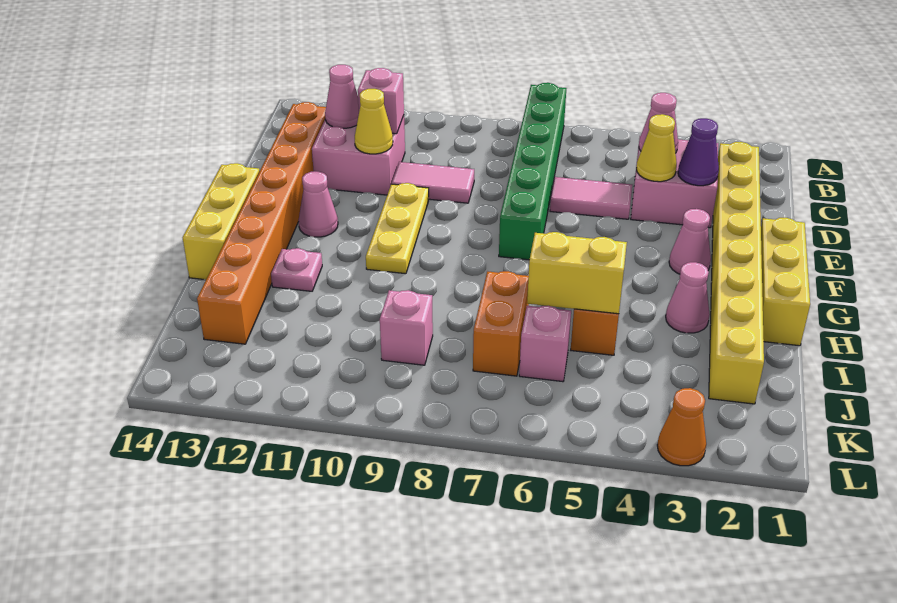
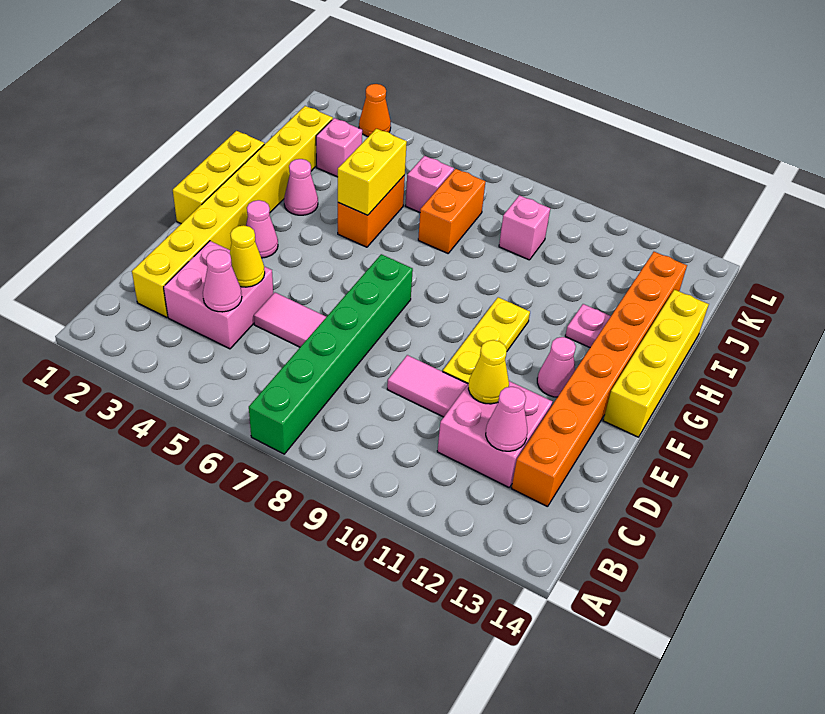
pink 1x1 brick [358,68,404,134] -> pink 1x1 brick moved to [316,118,362,177]
purple 1x1 cone [678,118,719,186] -> none
yellow 1x3 brick [182,163,260,280] -> yellow 1x4 brick [603,290,709,437]
yellow 1x2 brick [527,232,627,314] -> yellow 1x2 brick turned to [338,129,407,215]

